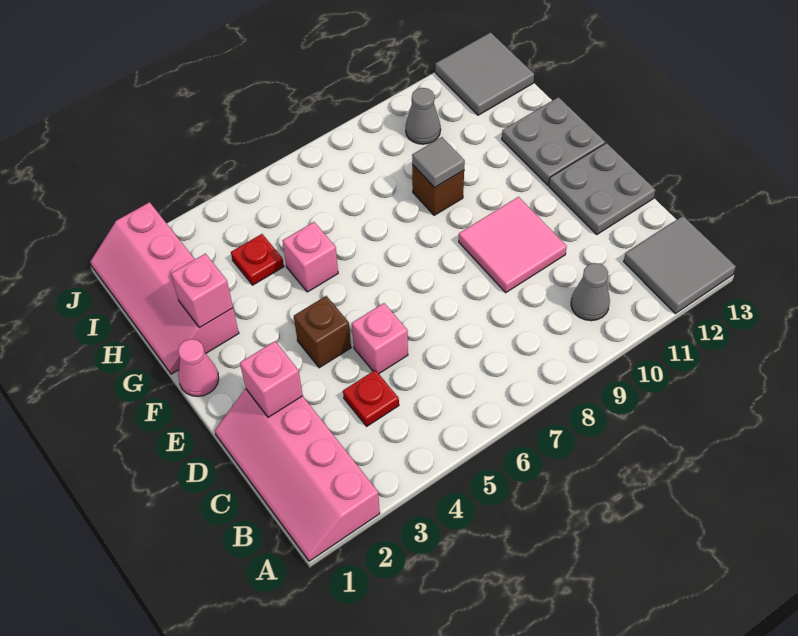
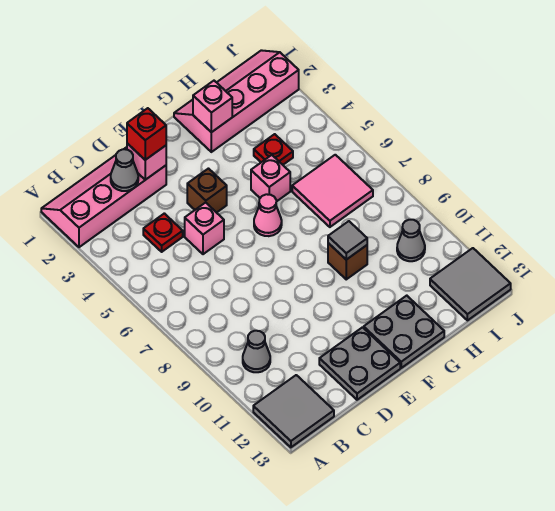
none -> grey 1x1 cone [111,149,138,191]
none -> red 1x1 brick [127,108,166,160]
pink 2x2 tile [459,197,567,293] -> pink 2x2 tile moved to [292,155,373,227]
pink 1x1 cone [178,339,219,397] -> pink 1x1 cone moved to [254,194,282,236]

